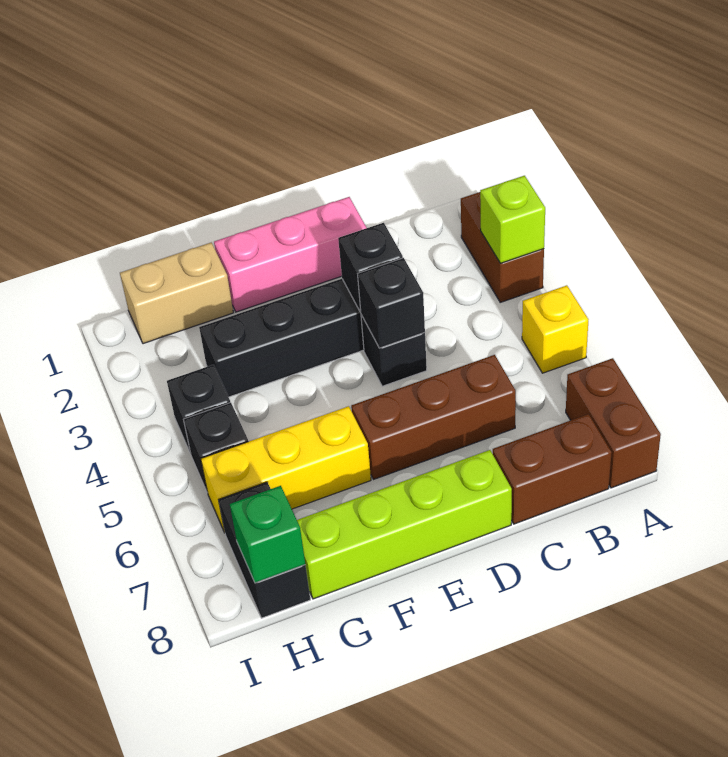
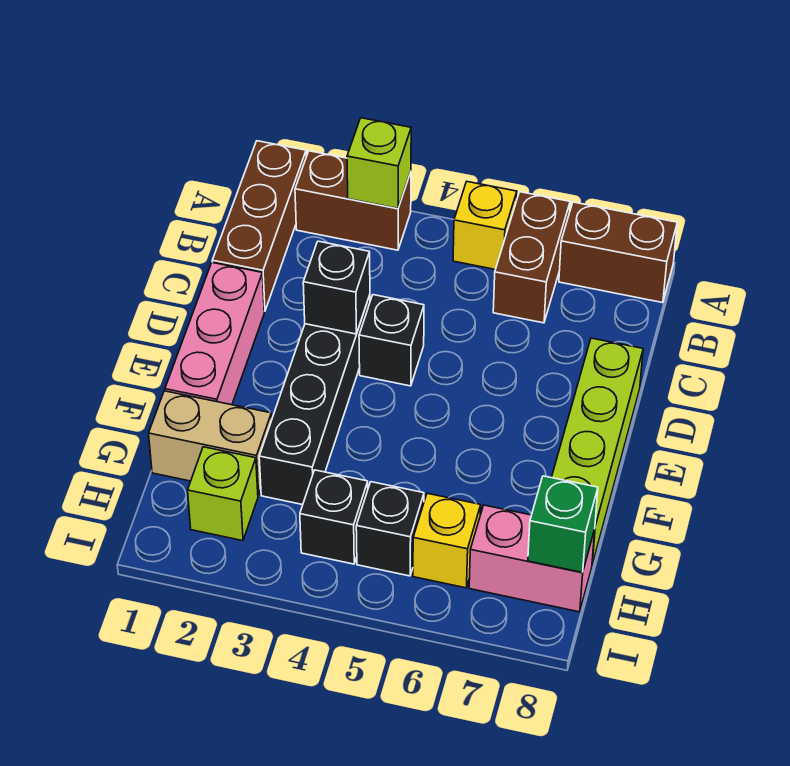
brown 1x2 brick [493,414,612,524] -> brown 1x2 brick moved to [493,192,570,323]
brown 1x3 brick [351,355,516,479] -> brown 1x3 brick moved to [212,141,306,311]
black 1x1 brick [358,258,425,348] -> none
yellow 1x3 brick [201,406,371,533] -> yellow 1x1 brick [413,493,481,588]
tan 1x2 brick [120,243,233,344] -> tan 1x2 brick turned to [149,391,272,495]
none -> lime 1x1 brick [188,447,258,541]
black 1x2 brick [219,482,310,618] -> pink 1x2 brick [469,505,595,612]

